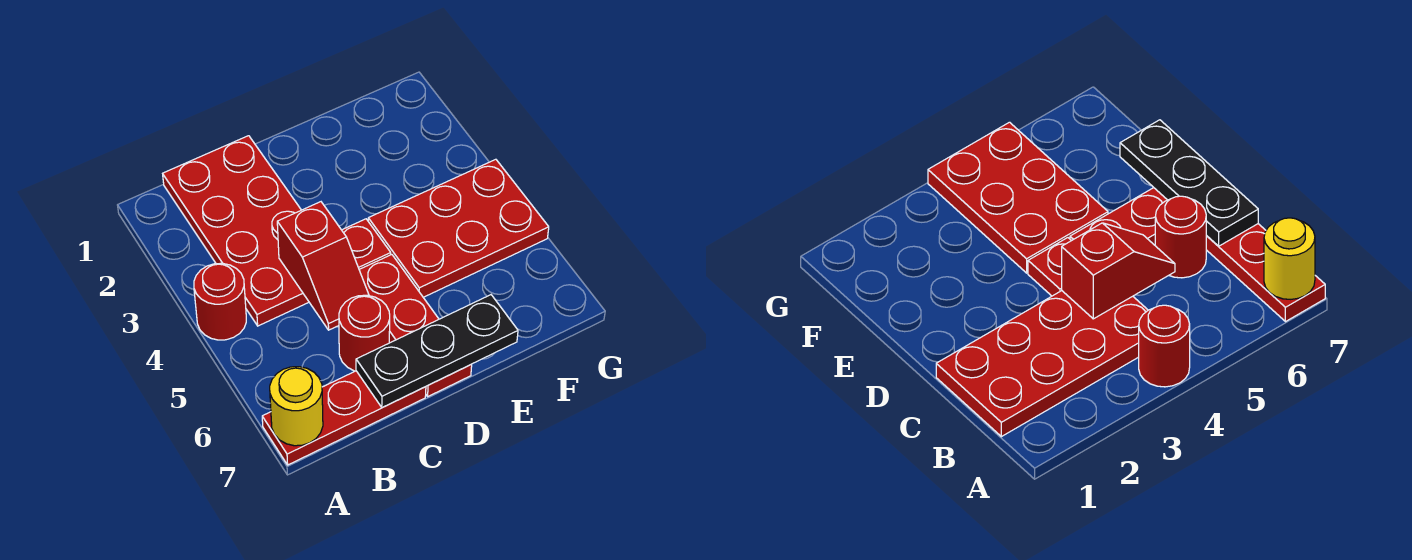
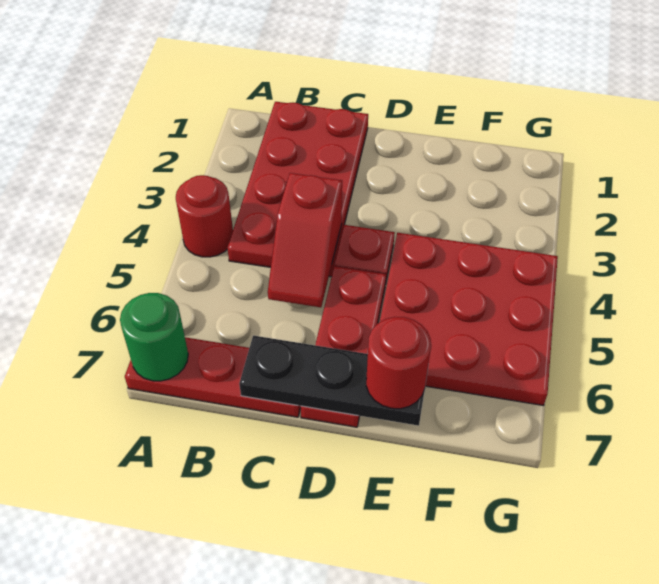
yellow 1x1 round brick [270,367,323,446] -> green 1x1 round brick [120,293,188,381]
red 1x1 round brick [339,295,390,371] -> red 1x1 round brick moved to [366,317,431,409]
red 2x3 plate [368,159,549,297] -> red 3x3 plate [380,233,558,405]

